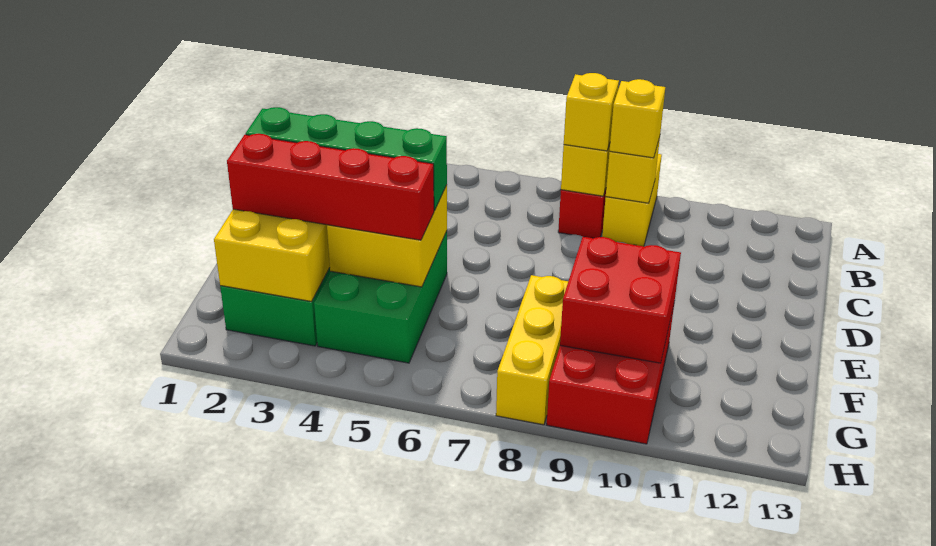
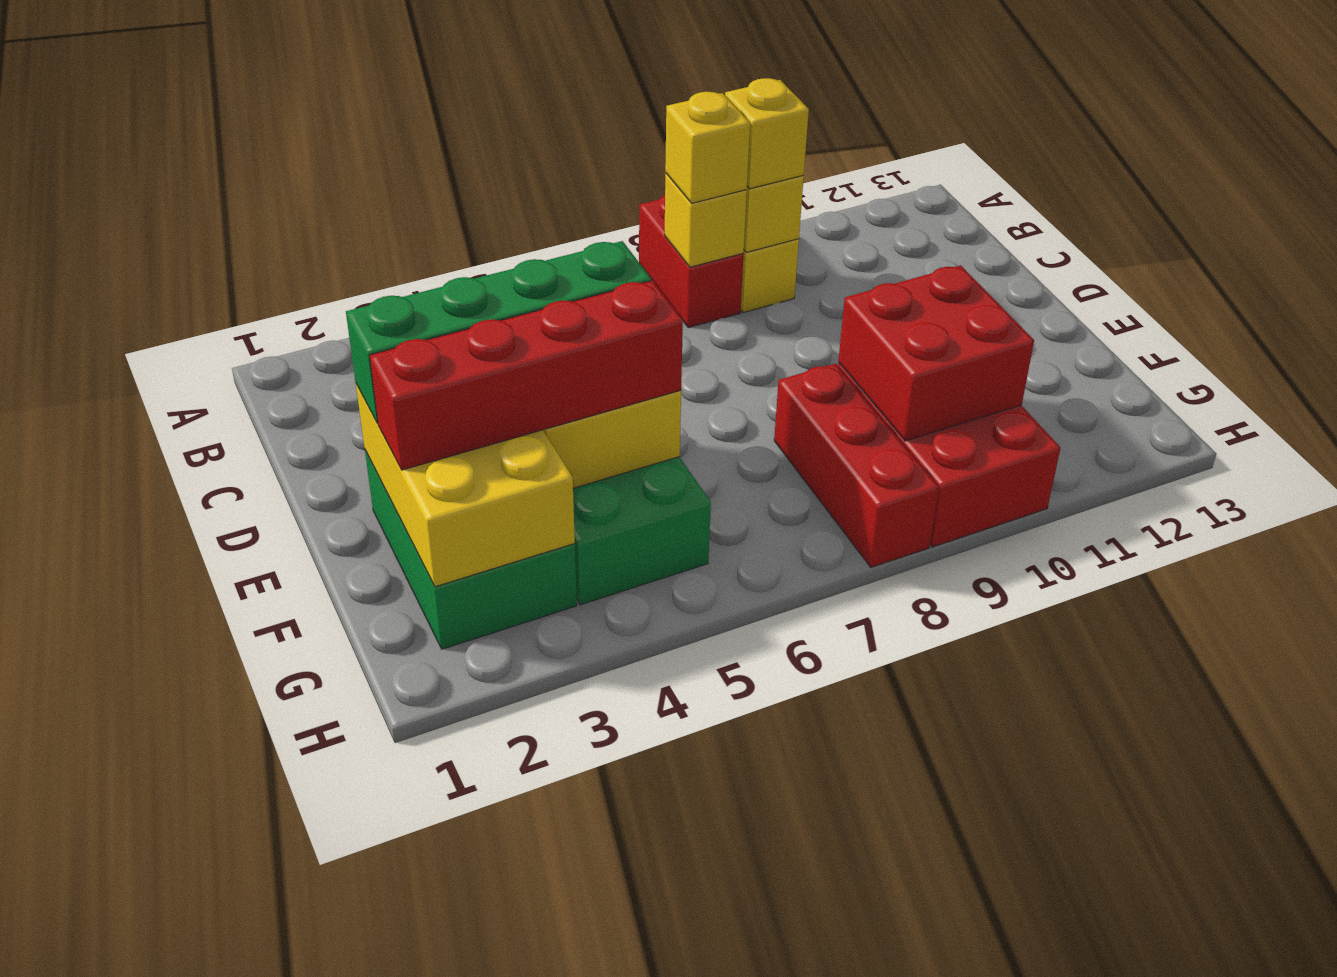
yellow 1x3 brick [496,275,568,425] -> red 1x3 brick [774,364,939,567]

